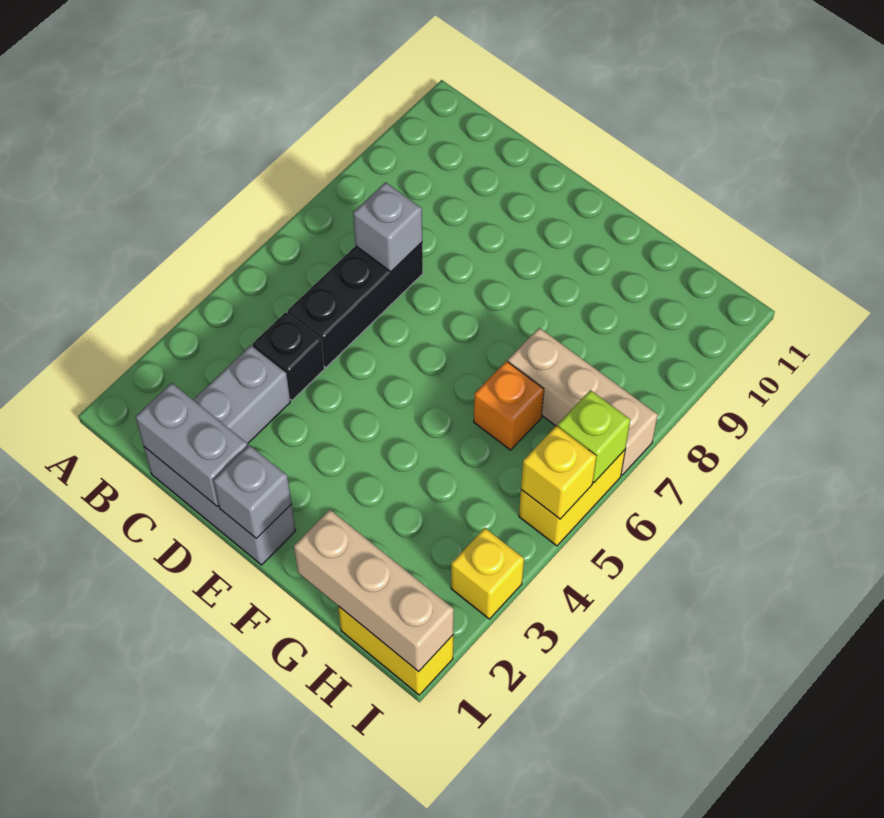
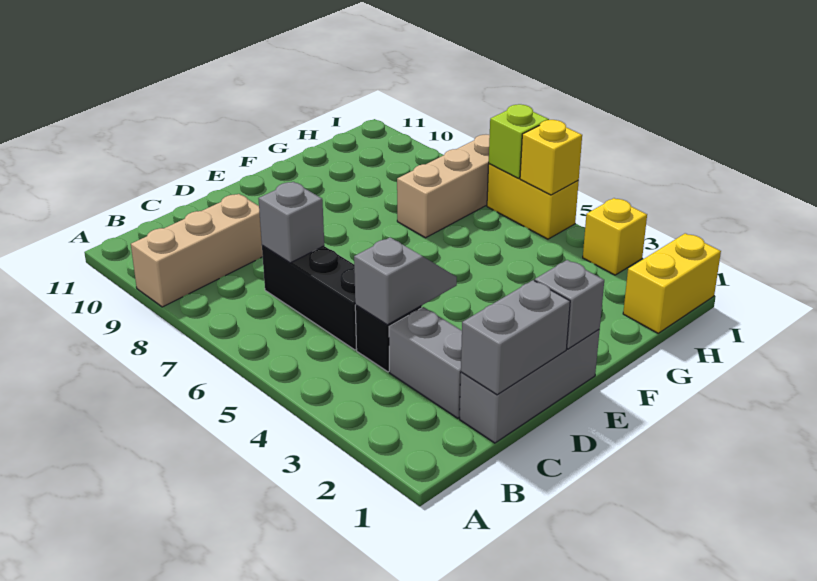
none -> grey 1x2 slope [354,238,457,325]
tan 1x3 brick [294,510,454,672] -> tan 1x3 brick moved to [131,194,263,307]
orange 1x1 brick [474,361,544,450] -> none

